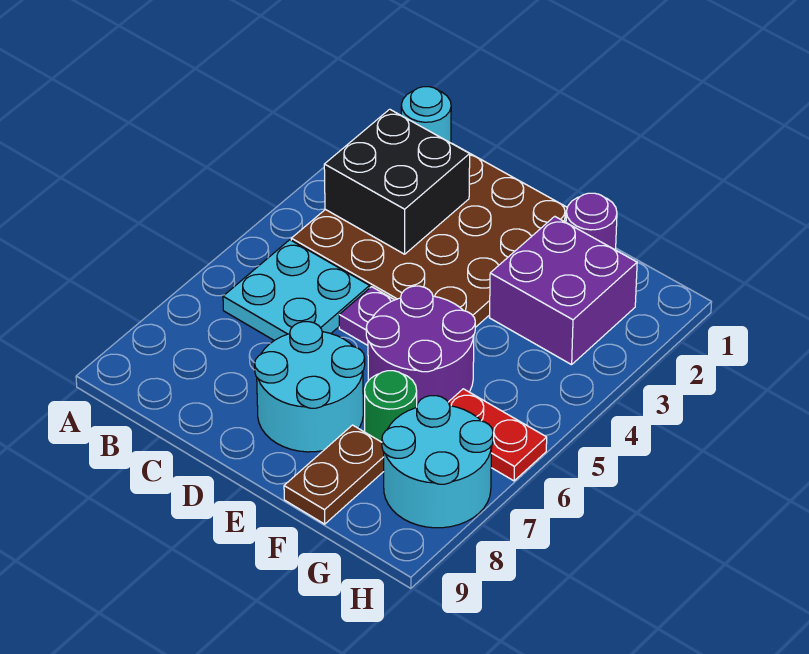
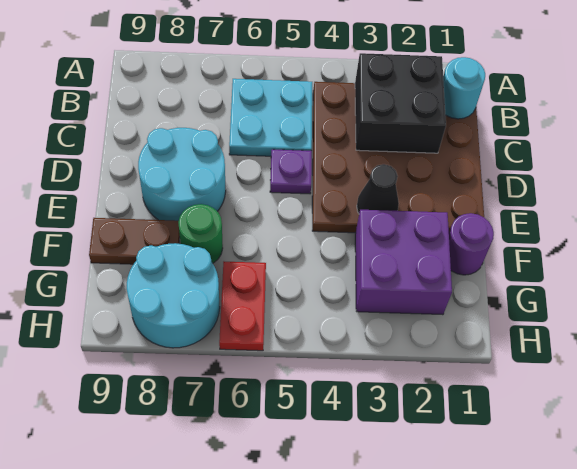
none -> black 1x1 cone [357,164,399,213]
purple 2x2 round brick [366,286,475,404] -> none

